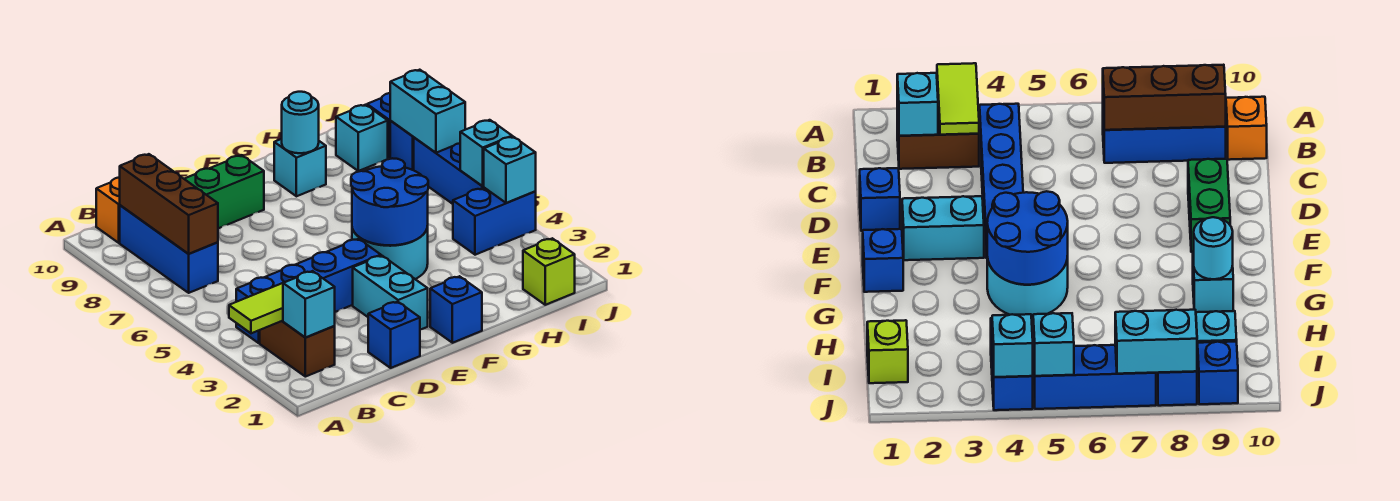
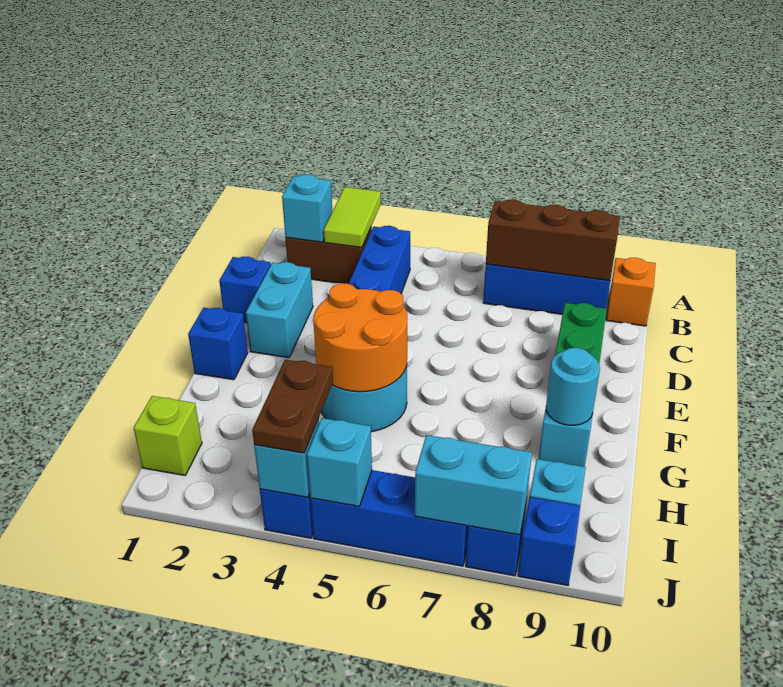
cyan 1x2 brick [353,256,428,330] -> cyan 1x2 brick turned to [246,262,313,358]
blue 2x2 round brick [351,158,428,245] -> orange 2x2 round brick [313,283,407,392]
none -> brown 1x2 plate [252,360,333,453]

